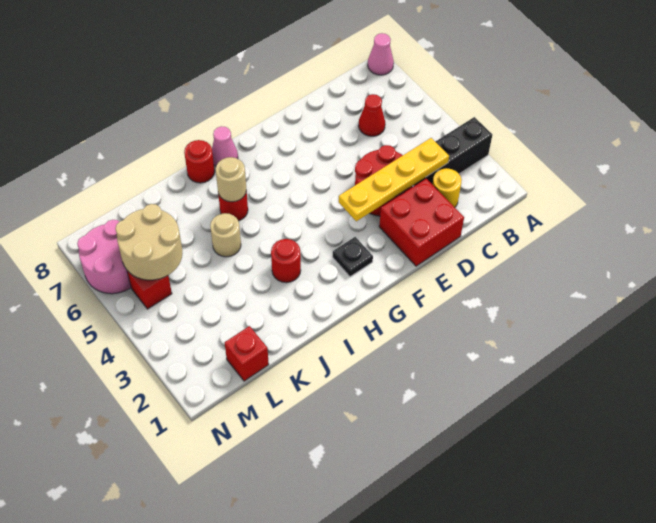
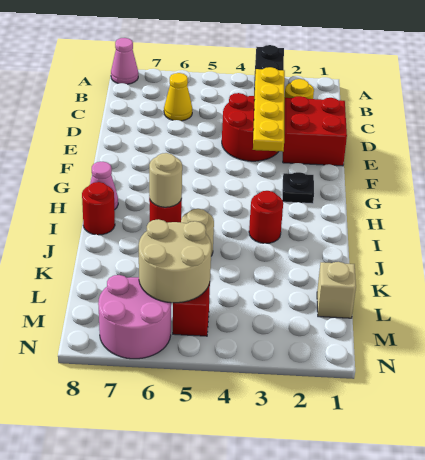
red 1x1 cone [358,94,385,136] -> yellow 1x1 cone [164,73,192,121]
red 1x1 brick [225,326,269,381] -> tan 1x1 brick [317,262,356,318]

